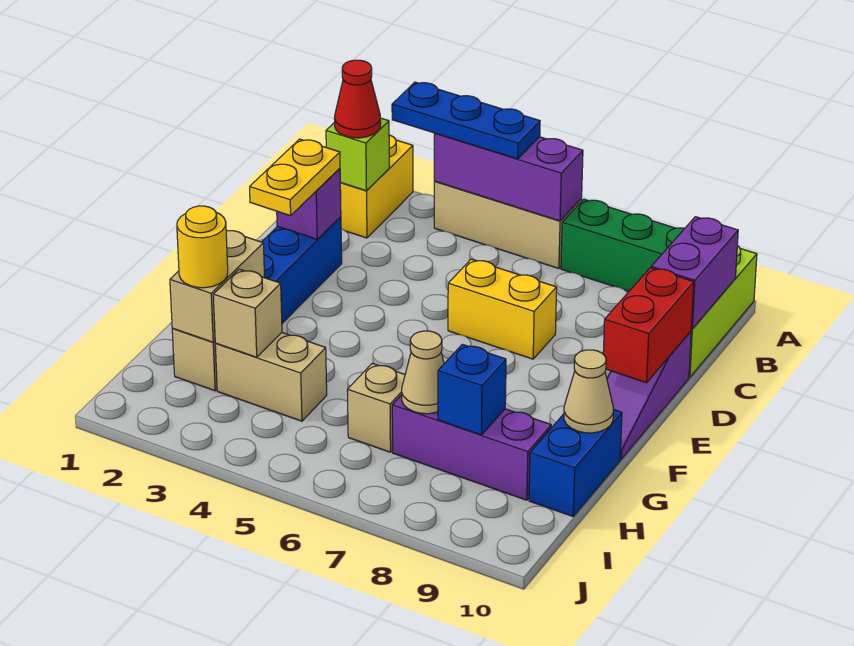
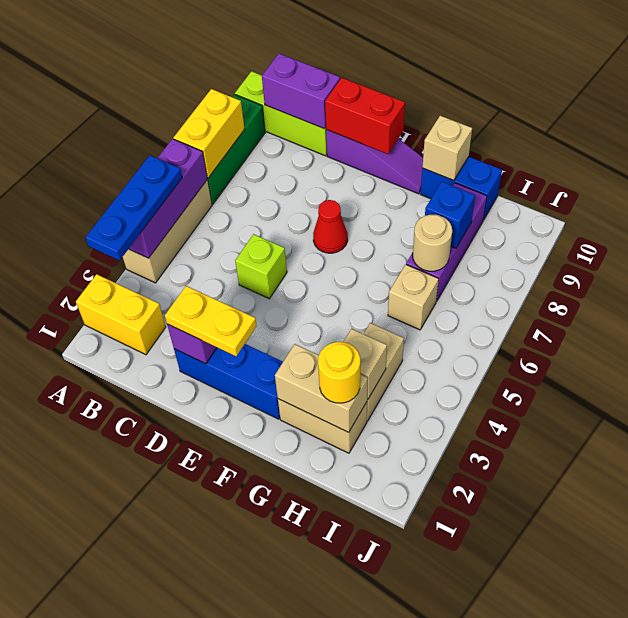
lime 1x1 brick [326,118,389,191] -> lime 1x1 brick moved to [235,234,287,299]
red 1x1 cone [334,60,381,138] -> red 1x1 cone moved to [313,200,348,253]
yellow 1x2 brick [448,259,557,359] -> yellow 1x2 brick moved to [174,89,245,178]
tan 1x1 cone [564,350,613,433] -> tan 1x1 brick [422,116,472,181]
tan 1x1 cone [402,331,444,414] -> tan 1x1 round brick [413,215,452,271]

